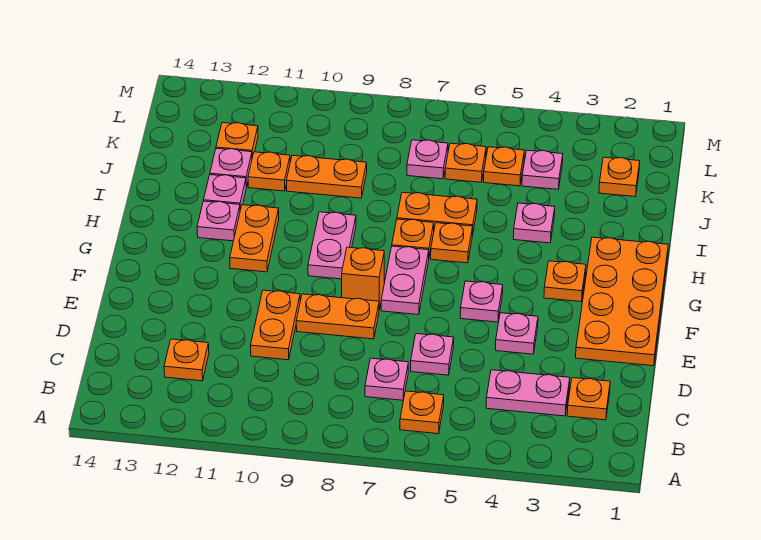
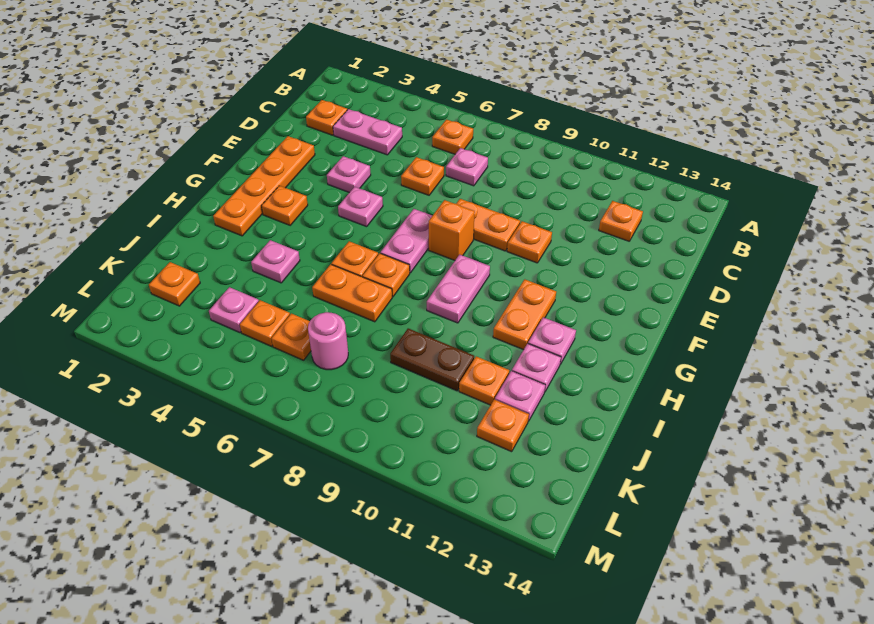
pink 1x1 plate [411,334,454,375] -> orange 1x1 plate [401,157,444,195]
orange 1x2 plate [251,290,300,360] -> orange 1x1 plate [507,221,552,263]
orange 2x4 plate [576,237,668,366] -> orange 1x4 plate [213,136,315,236]
orange 1x2 plate [286,155,367,198] -> brown 1x2 plate [390,328,474,391]
pink 1x1 plate [407,140,448,179] -> pink 1x1 round brick [308,312,348,370]

